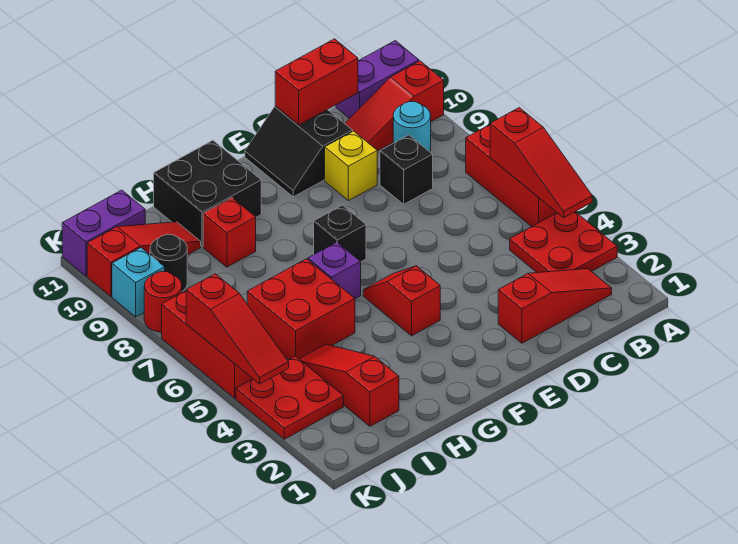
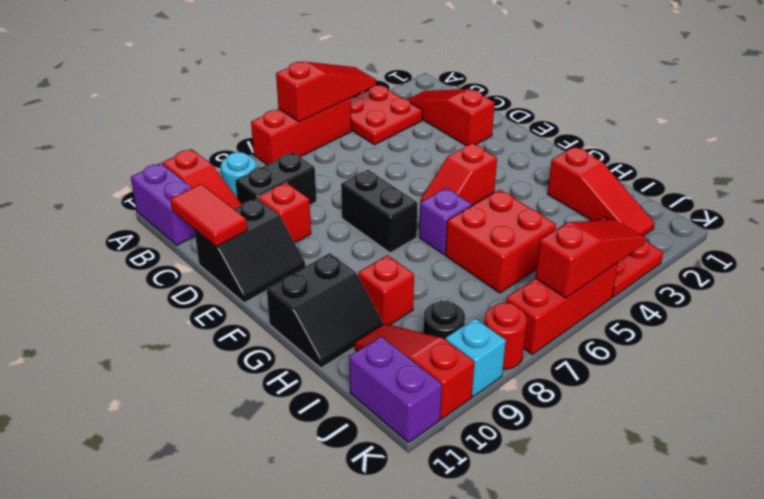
black 1x1 brick [380,135,433,204] -> black 1x2 brick [235,152,316,205]
red 1x2 brick [275,39,358,125] -> red 1x2 tile [170,184,247,247]
yellow 1x1 brick [325,131,377,201] -> red 1x1 brick [258,183,311,243]
black 1x1 brick [314,205,366,262] -> black 1x2 brick [341,170,418,253]
black 2x2 brick [154,140,261,247] -> black 2x2 slope [267,253,383,368]
red 1x3 slope [300,344,399,426] -> red 1x3 slope turned to [547,146,655,236]

